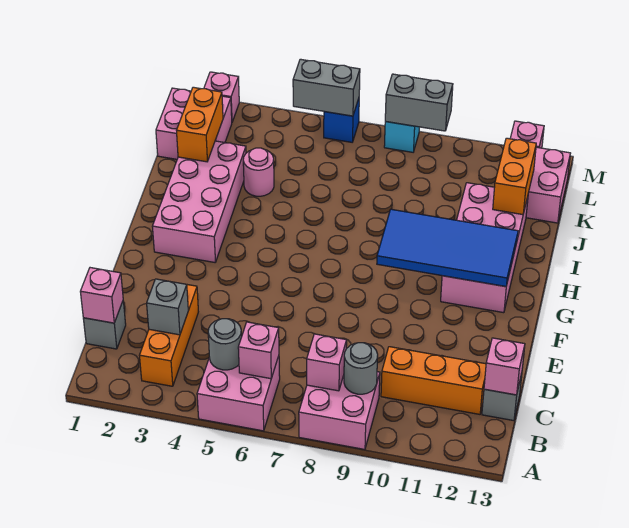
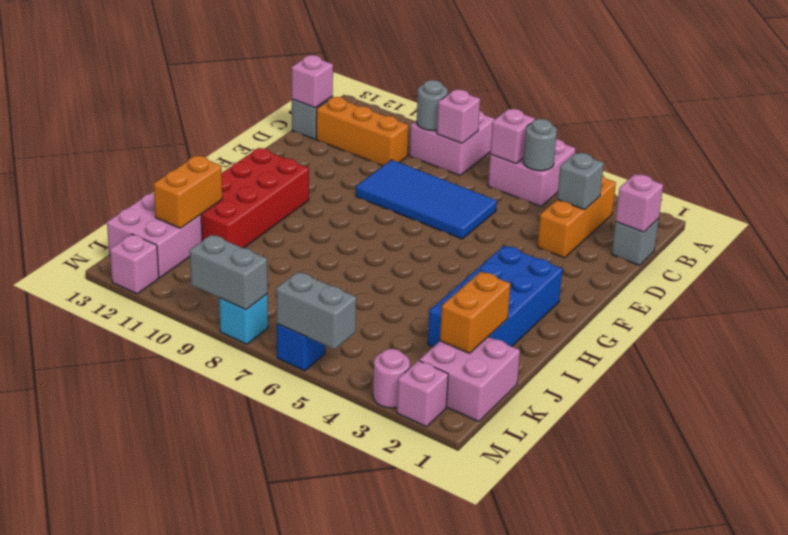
pink 2x4 brick [152,141,246,262] -> blue 2x4 brick [428,246,562,347]
blue 2x4 tile [377,209,518,287] -> blue 2x4 tile moved to [356,160,497,239]
pink 2x4 brick [441,183,528,313] -> red 2x4 brick [201,148,309,248]
pink 1x1 round brick [243,148,274,196] -> pink 1x1 round brick moved to [373,349,410,408]

